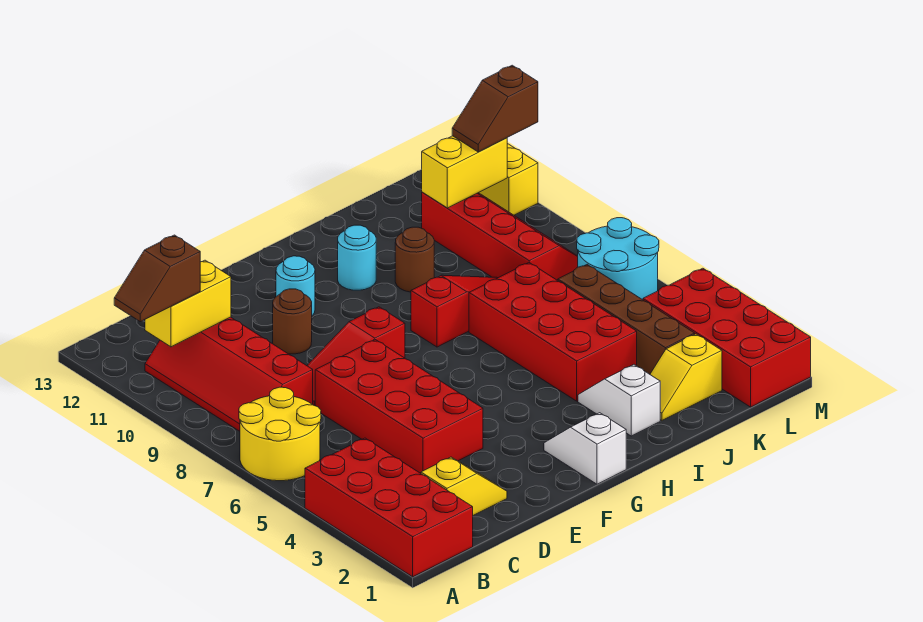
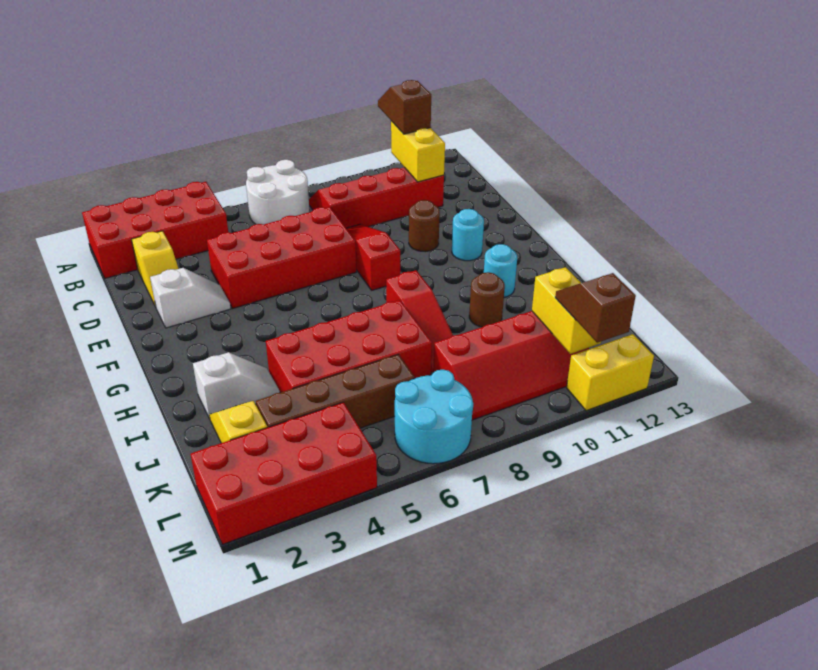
yellow 2x2 round brick [239,387,321,481] -> white 2x2 round brick [246,160,309,225]
white 1x2 slope [544,413,626,484] -> white 1x2 slope moved to [150,268,231,328]

